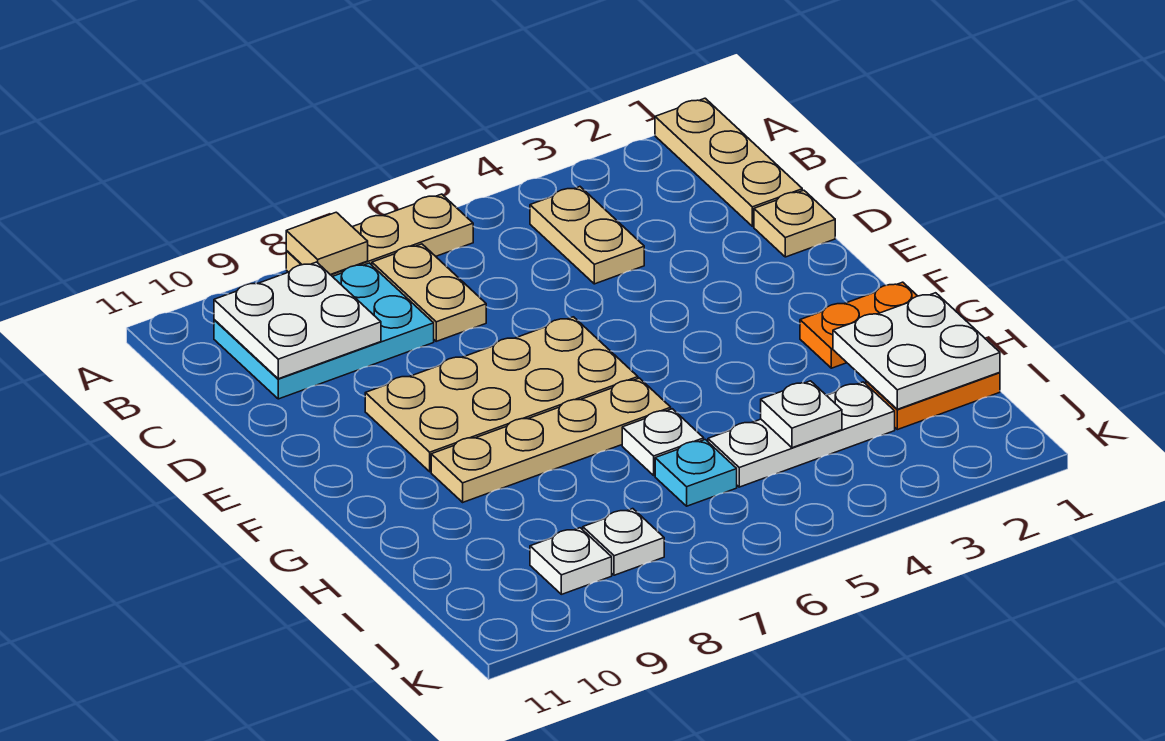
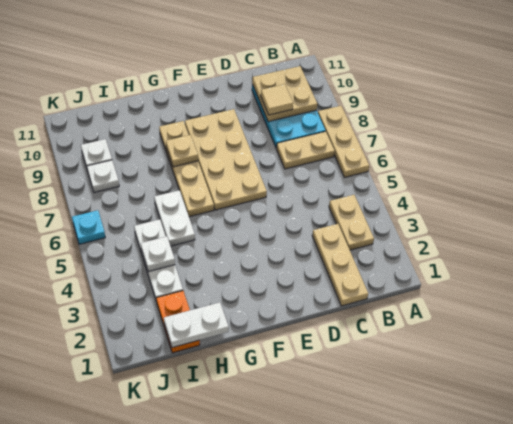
tan 1x3 plate [655,98,802,226] -> tan 1x3 plate turned to [312,224,368,306]
tan 1x1 tile [286,212,368,275] -> tan 1x1 tile moved to [261,84,293,115]
tan 1x2 plate [530,187,644,284] -> tan 1x2 plate turned to [329,195,374,250]
white 2x2 plate [214,262,381,379] -> tan 2x2 plate [252,66,317,122]
tan 1x1 plate [754,190,835,257] -> tan 1x1 plate moved to [166,135,198,167]
orange 1x2 plate [800,282,917,368] -> none
white 2x2 plate [833,293,1000,409] -> white 1x2 plate [164,302,229,348]
white 1x1 plate [622,409,704,475] -> white 1x2 plate [154,190,195,246]
cyan 1x1 plate [655,440,737,506] -> cyan 1x1 plate moved to [72,210,105,244]

